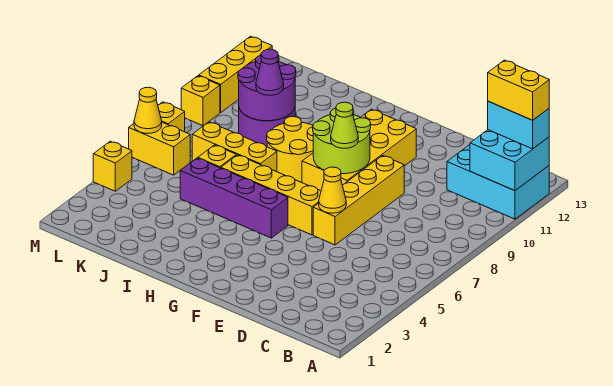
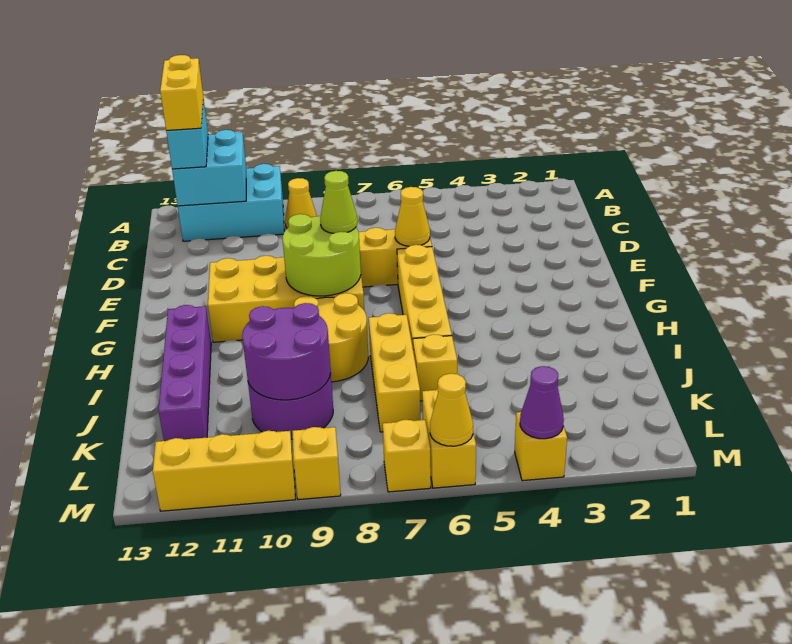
cyan 2x3 brick [447,145,549,219] -> cyan 2x3 brick turned to [178,164,284,241]
none -> yellow 1x1 cone [285,178,317,228]
purple 1x4 brick [180,158,288,238] -> purple 1x4 brick moved to [158,305,211,441]
purple 1x1 cone [256,49,284,95] -> purple 1x1 cone moved to [520,366,564,439]

